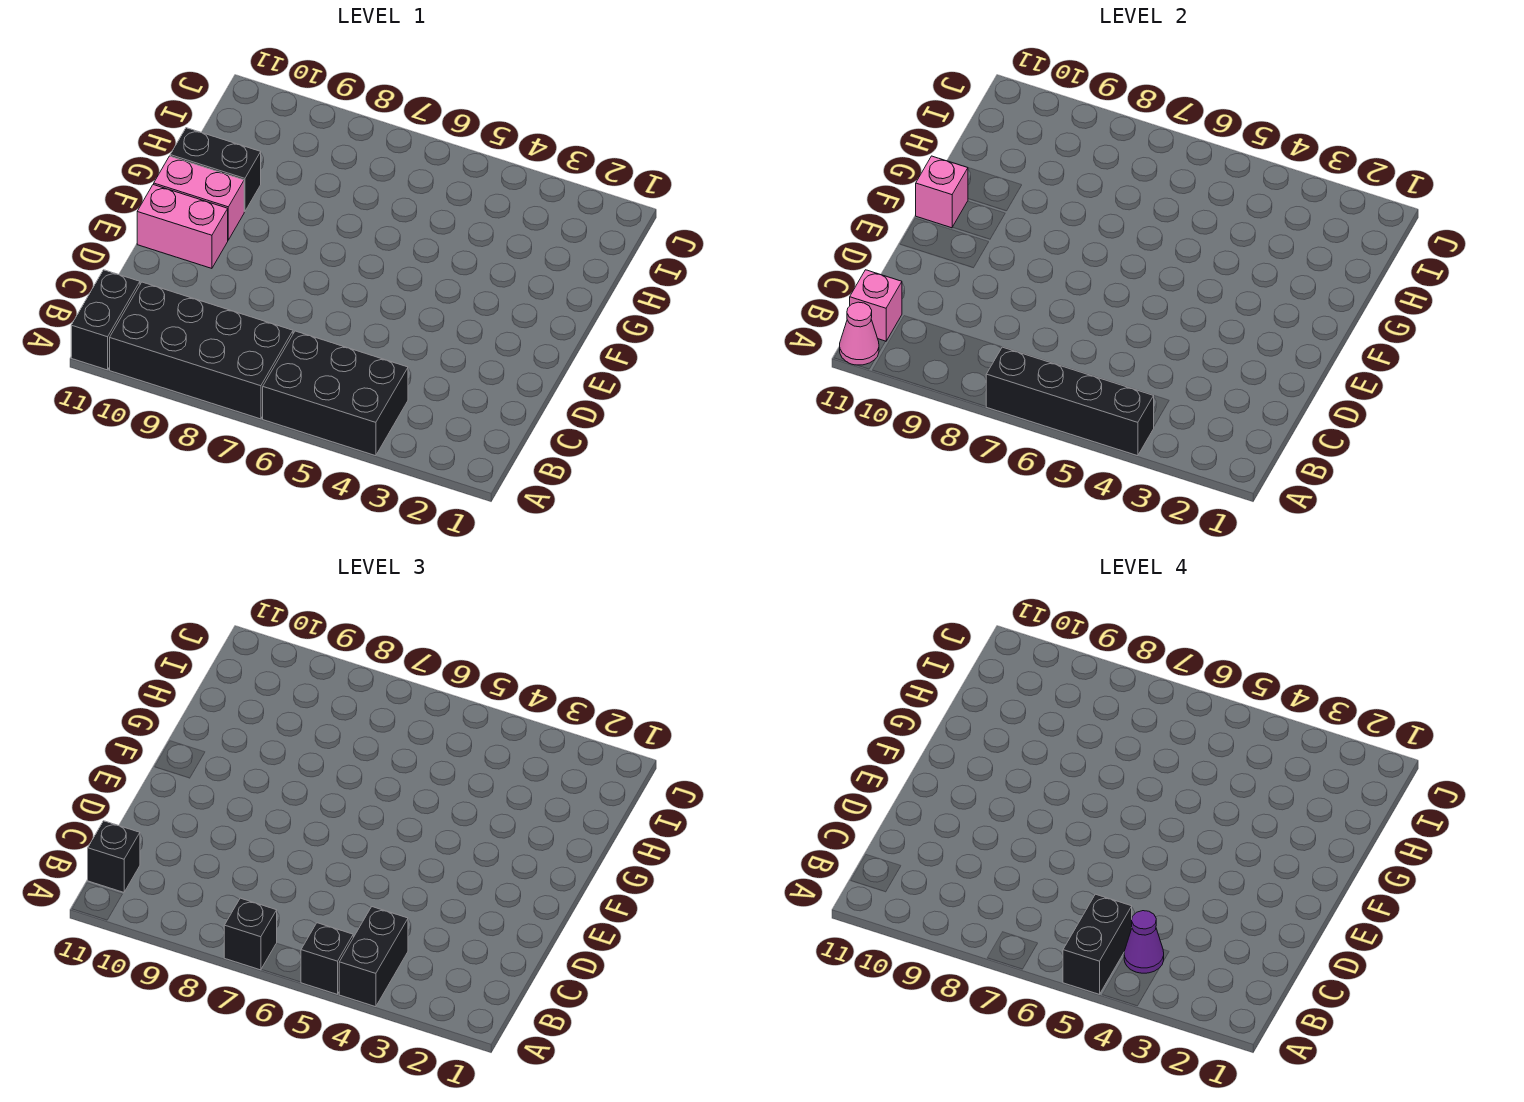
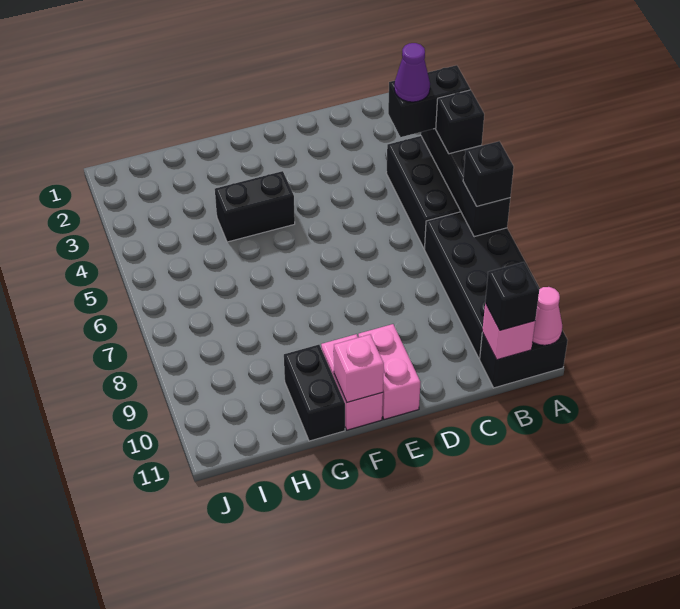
black 1x2 brick [1063,894,1132,994] -> black 1x2 brick moved to [215,171,295,242]

